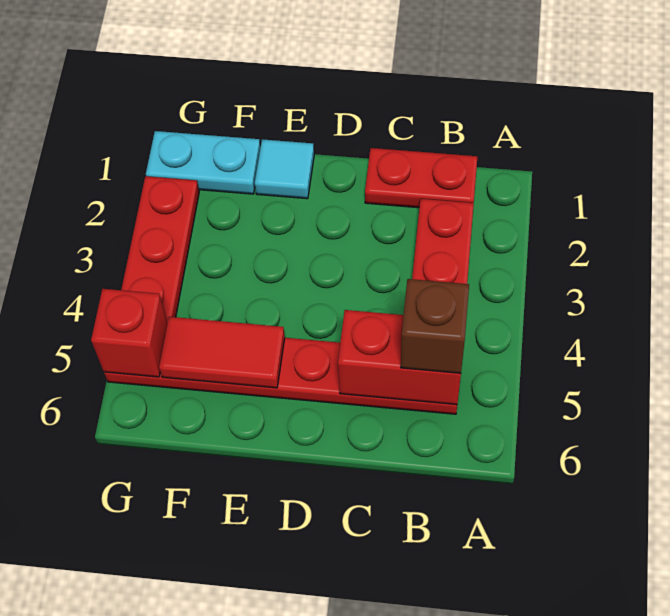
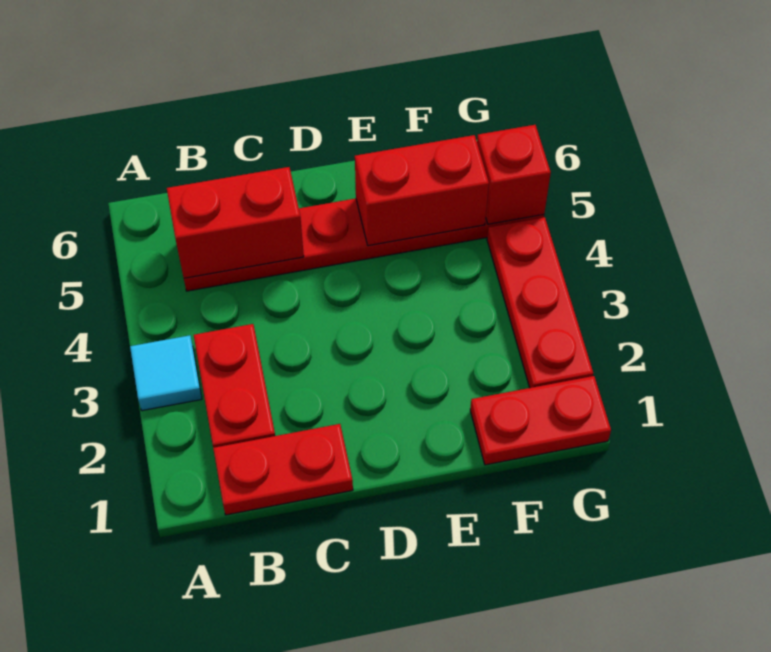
brown 1x1 brick [401,279,469,373] -> none
cyan 1x1 tile [255,139,314,199] -> cyan 1x1 tile moved to [130,335,202,411]
red 1x2 tile [159,317,285,388] -> red 1x2 brick [355,135,489,246]
cyan 1x2 plate [146,131,260,194] -> red 1x2 plate [470,376,611,465]

